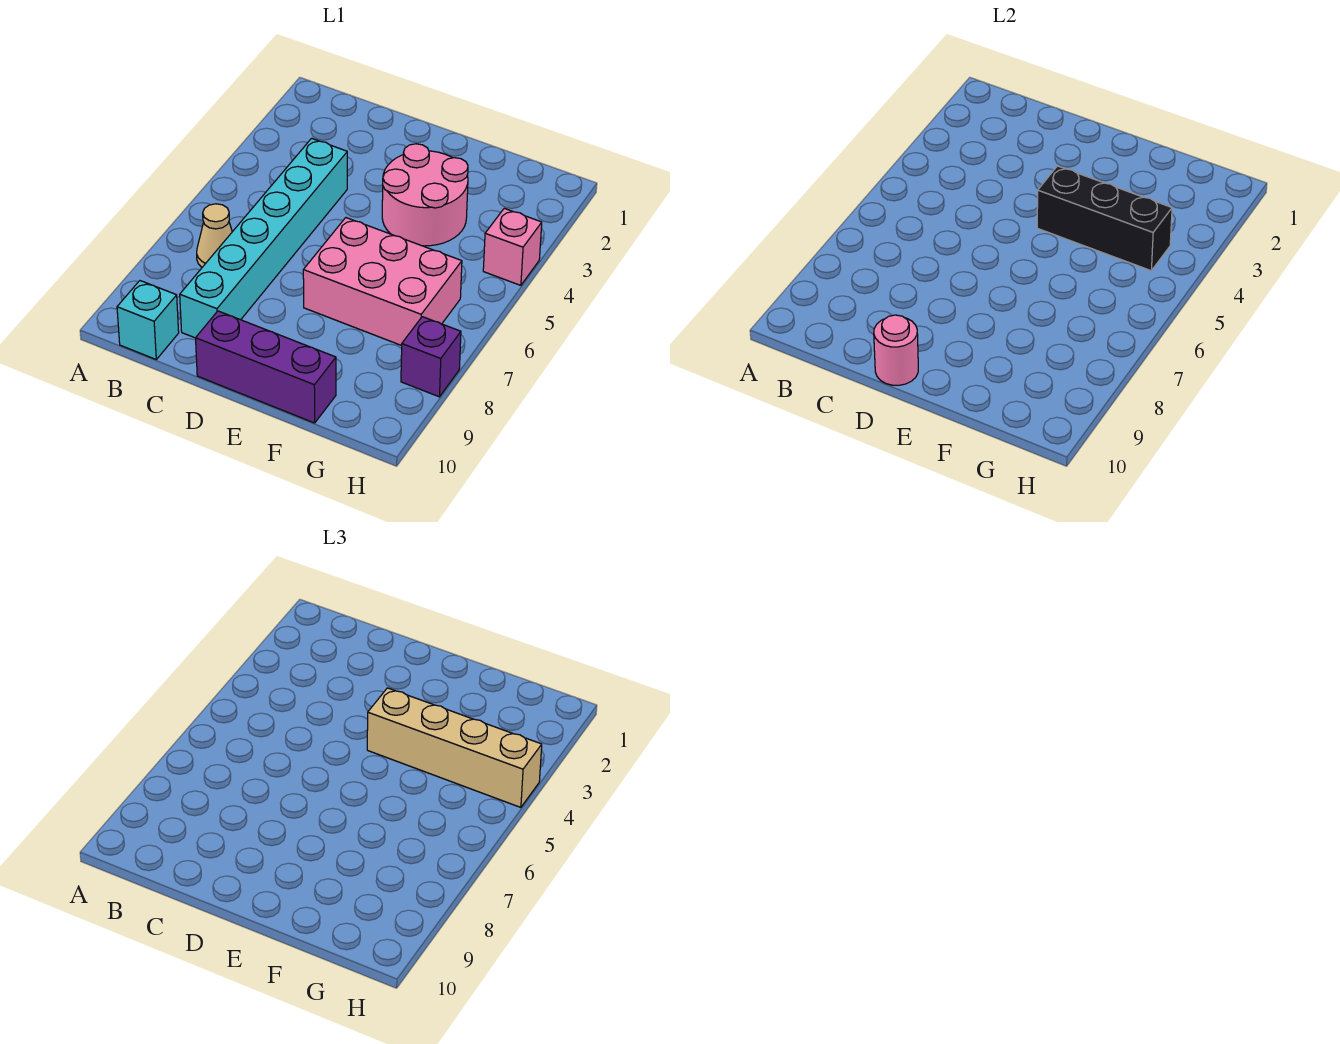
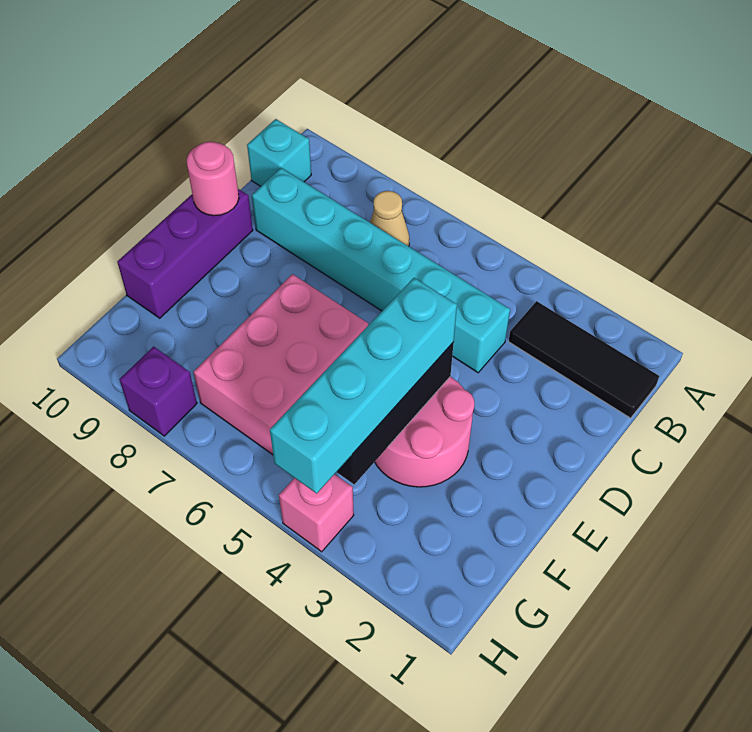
none -> black 1x3 tile [509,301,659,418]
tan 1x4 brick [367,688,542,807] -> cyan 1x4 brick [270,278,457,493]

